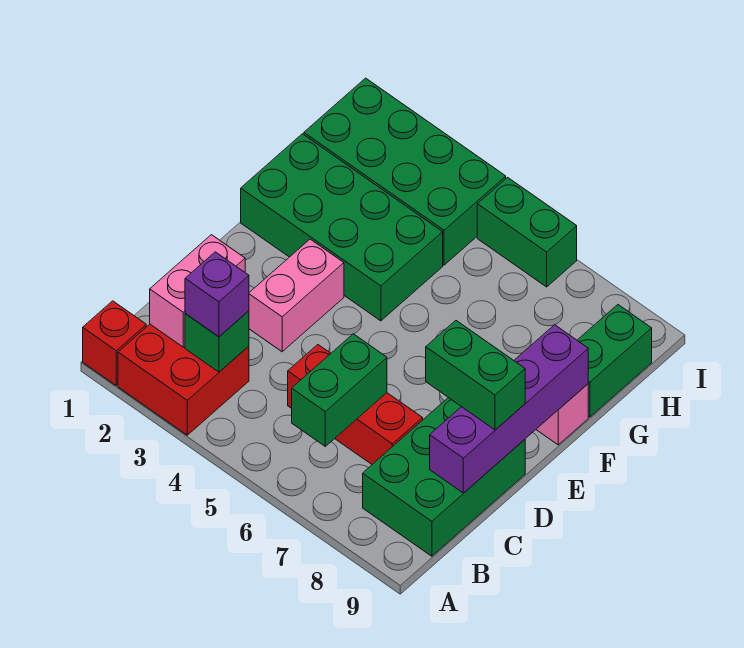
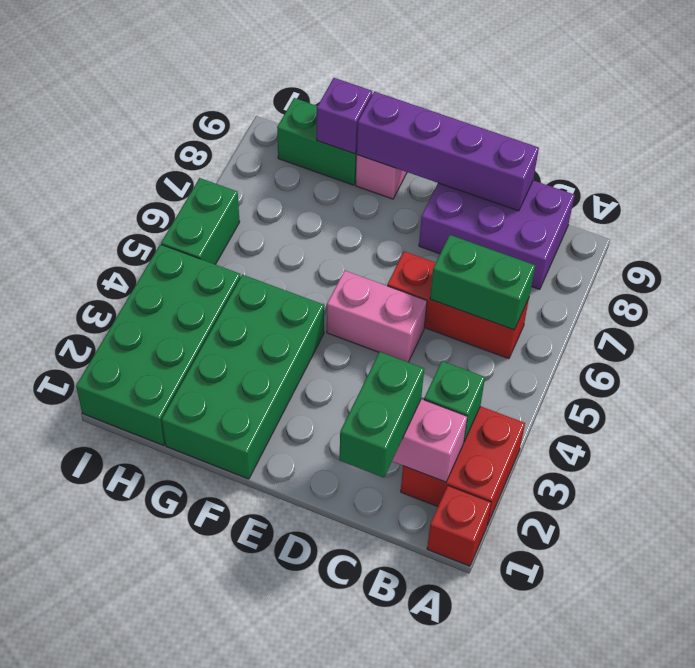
purple 1x1 brick [185,252,249,337] -> purple 1x1 brick moved to [317,78,372,154]
green 2x3 brick [363,398,525,556] -> purple 2x3 brick [419,180,575,289]
red 1x3 brick [288,345,423,464] -> red 1x3 brick turned to [387,251,529,359]
pink 1x2 brick [249,239,344,352] -> pink 1x2 brick moved to [327,270,427,362]
green 1x2 brick [426,321,525,430] -> green 1x2 brick moved to [339,352,424,478]

